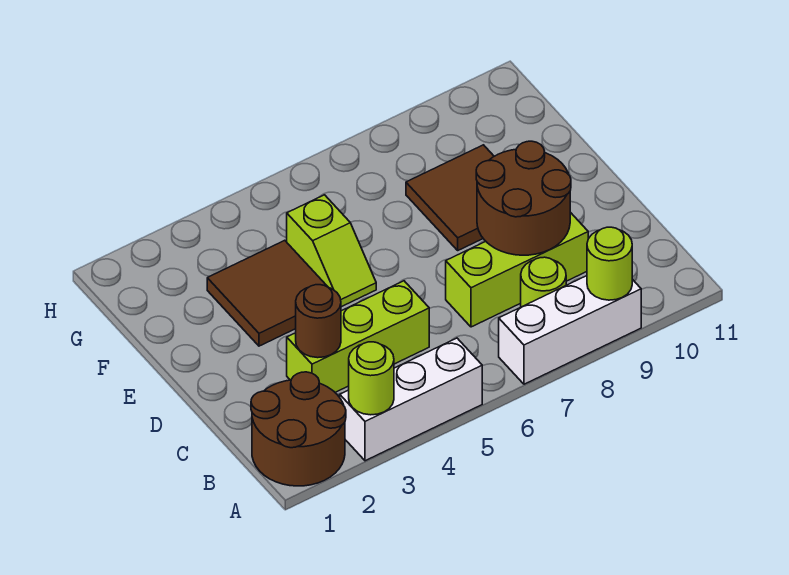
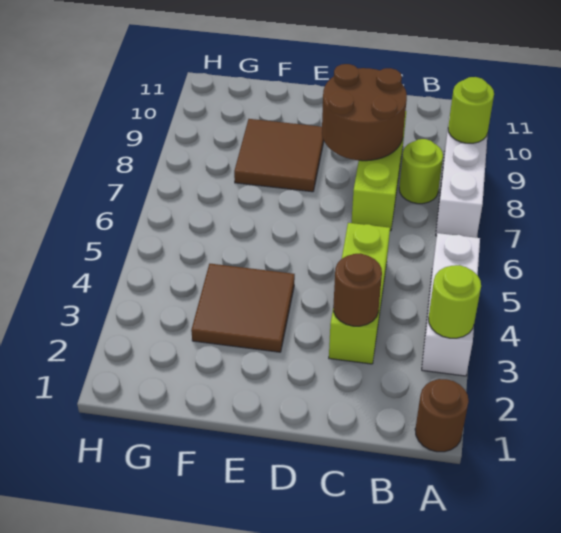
brown 2x2 round brick [251,372,346,486] -> brown 1x1 round brick [415,379,469,452]
lime 1x2 slope [287,195,376,307] -> none

